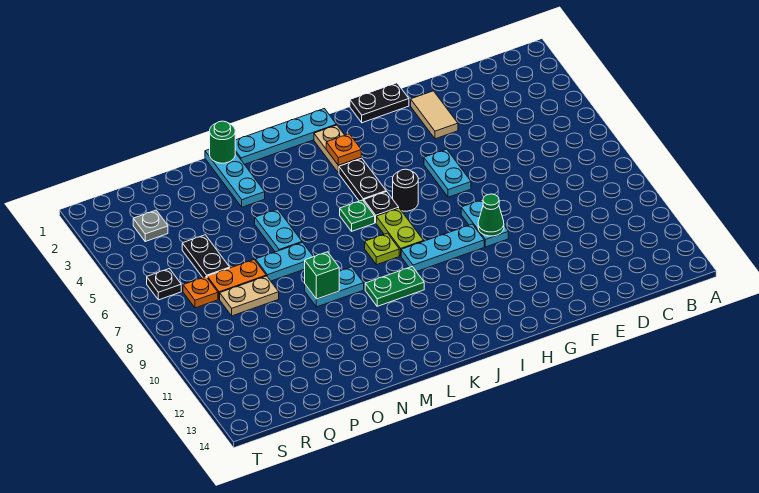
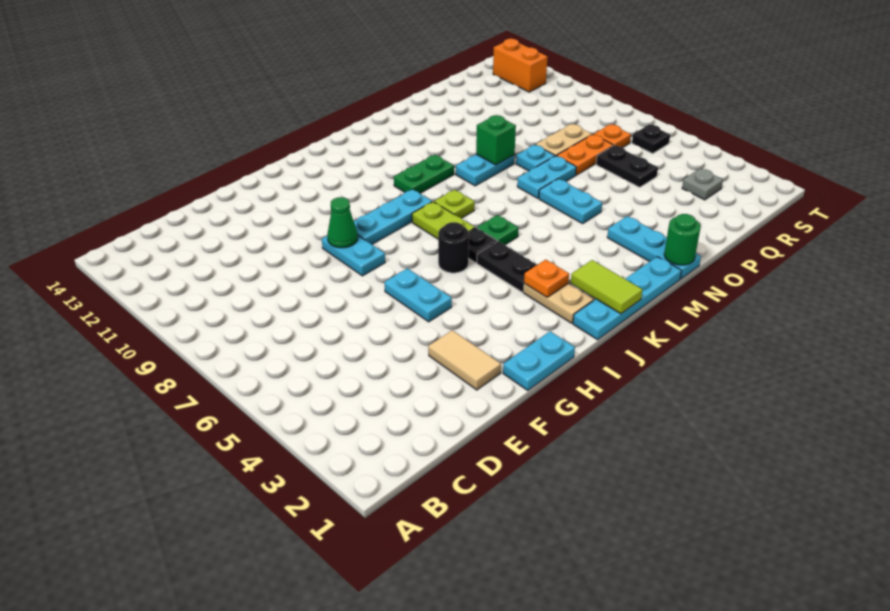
black 1x2 plate [350,83,409,123] -> cyan 1x2 plate [503,331,575,390]
none -> lime 1x2 tile [571,260,642,314]
none -> cyan 1x1 plate [516,145,555,171]
none -> orange 1x2 brick [493,39,547,92]

